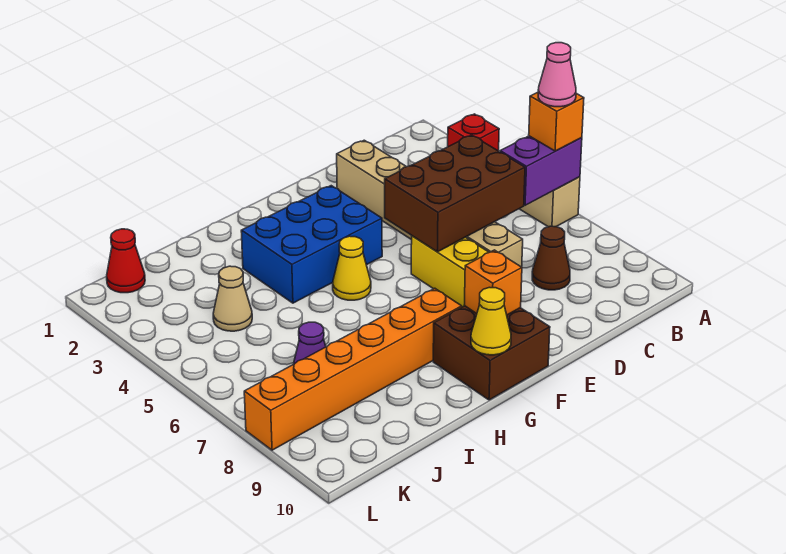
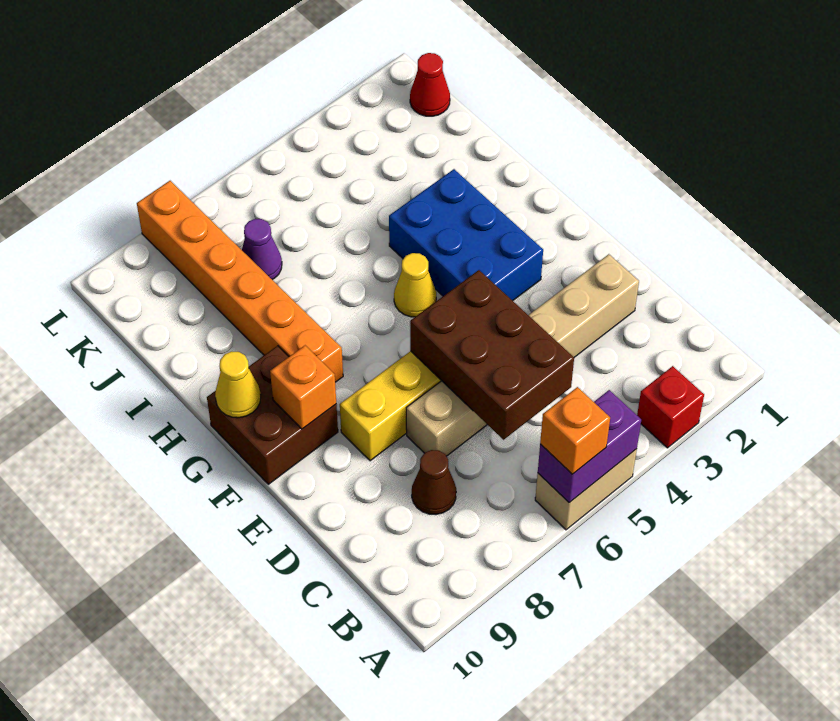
purple 1x2 brick [500,136,582,205] -> purple 1x2 brick turned to [538,390,641,503]
pink 1x1 cone [538,43,576,107] -> none
tan 1x1 cone [213,266,252,331] -> none

